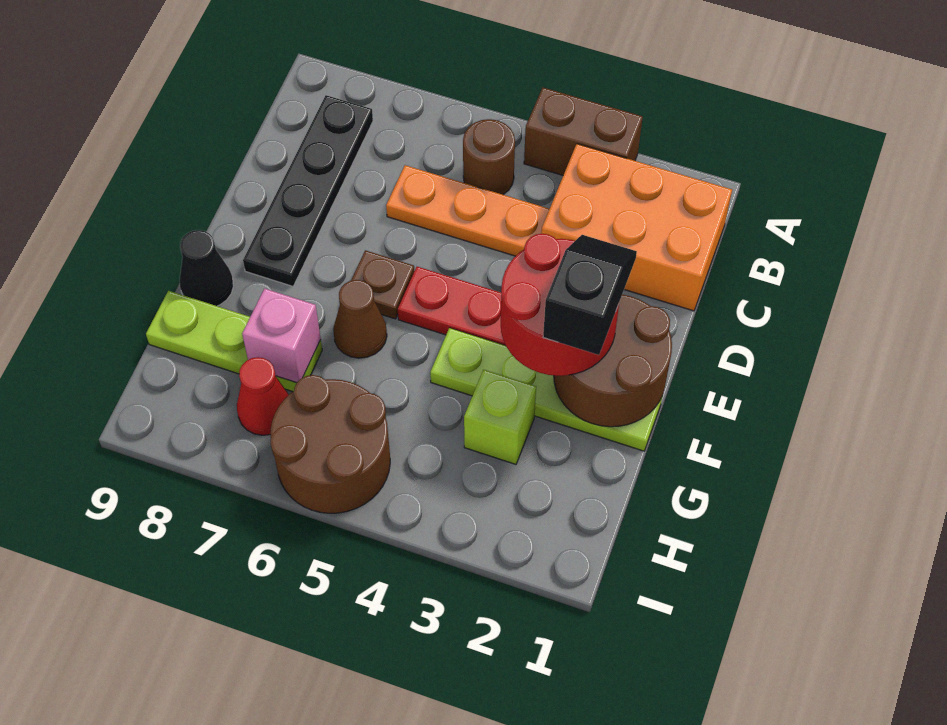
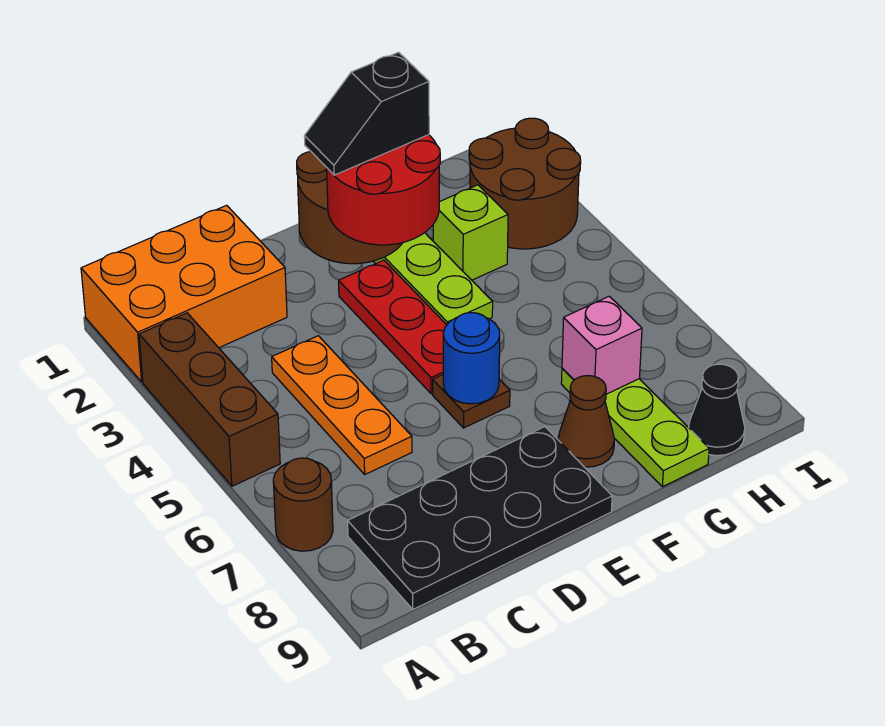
brown 1x2 brick [524,88,643,175] -> brown 1x3 brick [139,313,280,486]
orange 2x3 brick [541,144,732,311] -> orange 2x3 brick turned to [81,205,287,382]
brown 1x1 round brick [463,119,515,195] -> brown 1x1 round brick moved to [273,458,333,551]
black 1x4 plate [243,95,373,286] -> black 2x4 plate [348,427,612,609]
none -> blue 1x1 round brick [443,313,500,404]
brown 1x1 cone [333,280,387,358] -> brown 1x1 cone moved to [558,376,614,467]
black 1x1 cone [180,230,233,306] -> black 1x1 cone moved to [689,364,745,456]
brown 2x2 round brick [271,375,390,513] -> brown 2x2 round brick moved to [469,118,581,249]
red 1x1 cone [237,357,288,435] -> none

